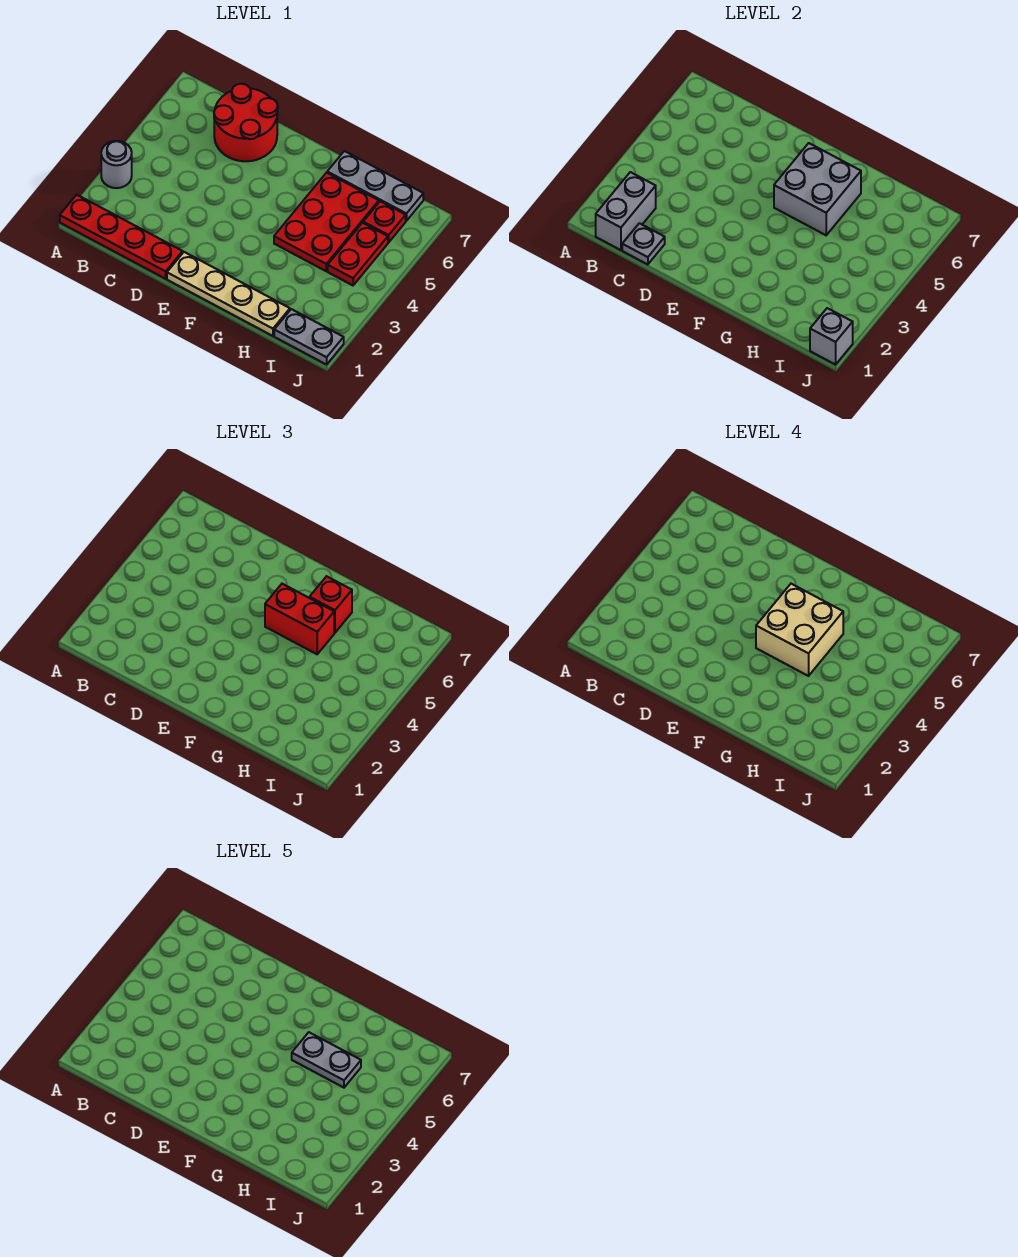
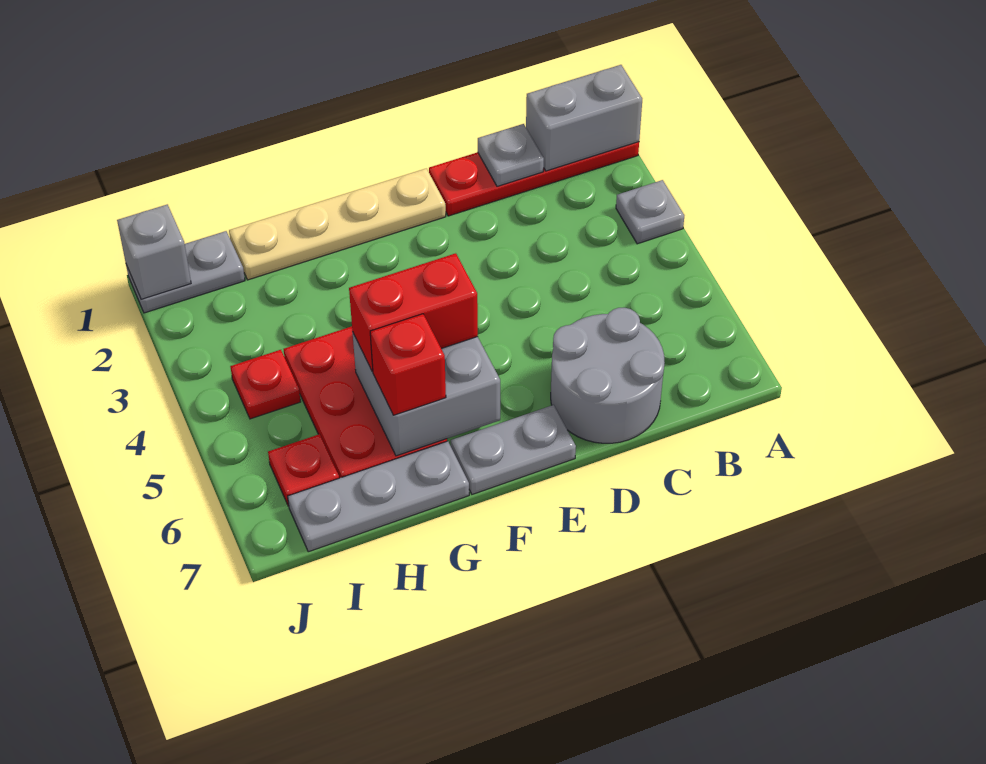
grey 1x1 round brick [101,141,132,188] -> grey 1x1 plate [616,180,684,244]
grey 1x2 brick [596,172,656,250] -> grey 1x2 brick turned to [526,65,642,171]
red 2x2 round brick [214,84,278,161] -> grey 2x2 round brick [551,308,665,443]
tan 2x2 brick [756,584,843,676] -> none
grey 1x2 plate [292,1032,361,1088] -> grey 1x2 plate moved to [451,405,576,494]
red 1x2 plate [328,223,388,285] -> red 1x1 plate [230,350,301,419]

